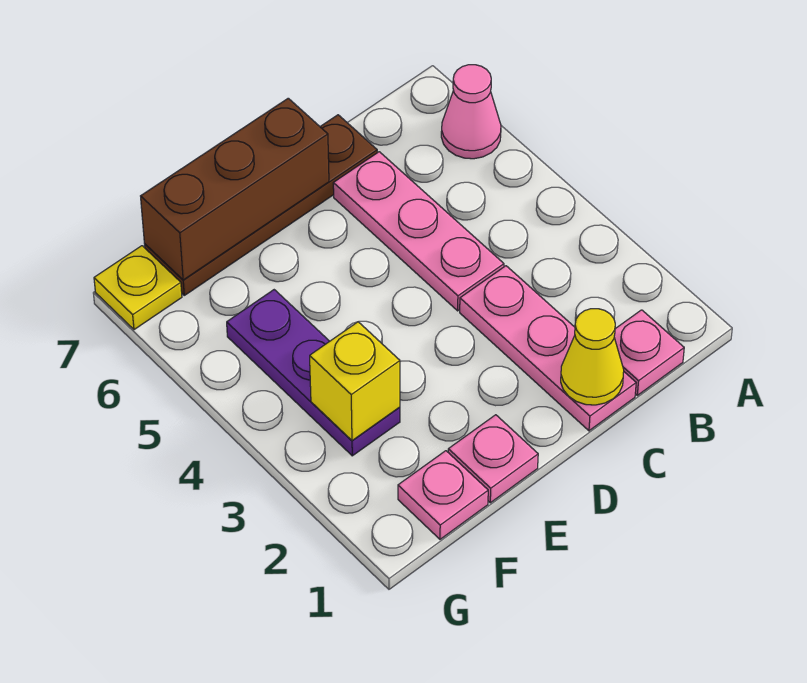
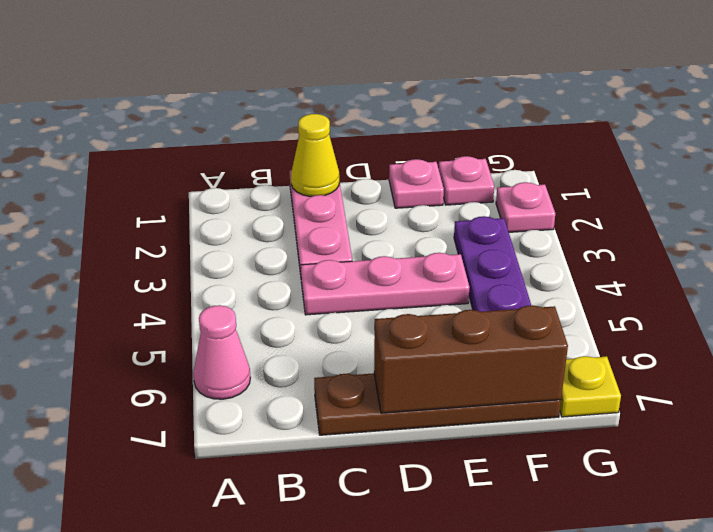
pink 1x1 plate [614,310,684,395] -> pink 1x1 plate moved to [496,182,555,232]
pink 1x3 plate [333,152,504,311] -> pink 1x3 plate turned to [301,253,469,315]
yellow 1x1 brick [310,322,400,441] -> none

